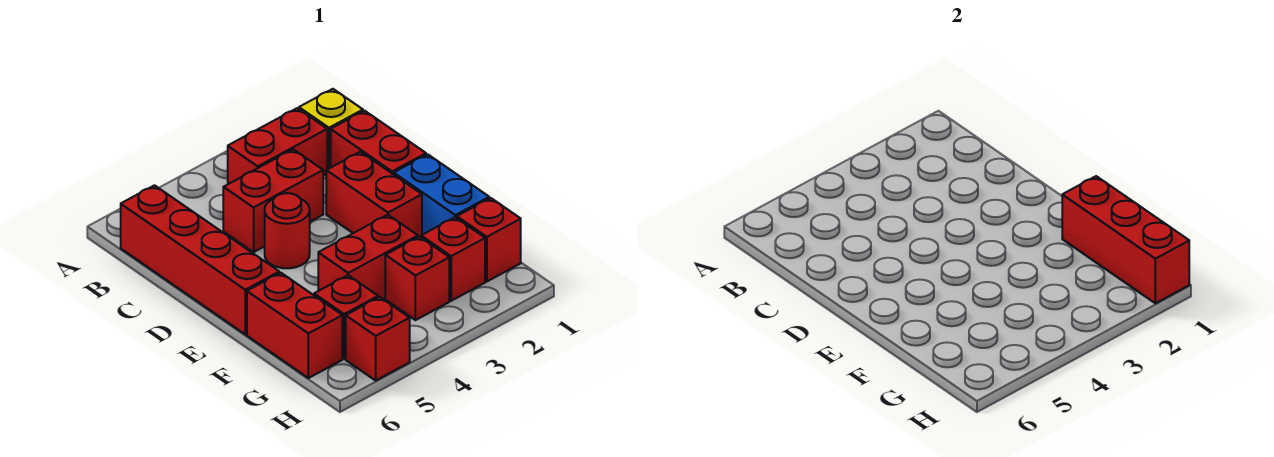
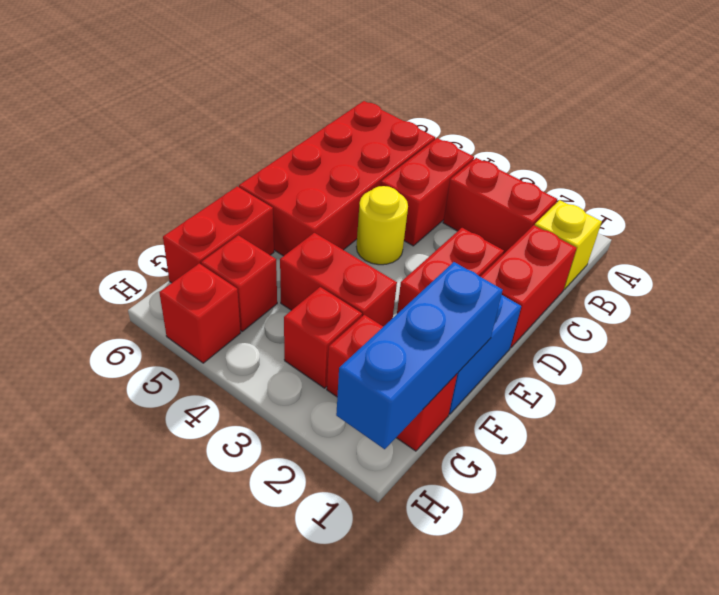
red 1x4 brick [121,185,279,334] -> red 2x4 brick [239,101,435,256]
red 1x2 brick [223,149,323,252] -> red 1x2 brick turned to [381,138,474,246]
red 1x1 round brick [265,193,310,268] -> yellow 1x1 round brick [356,186,408,265]
red 1x3 brick [1062,176,1189,303] -> blue 1x3 brick [336,262,503,449]

